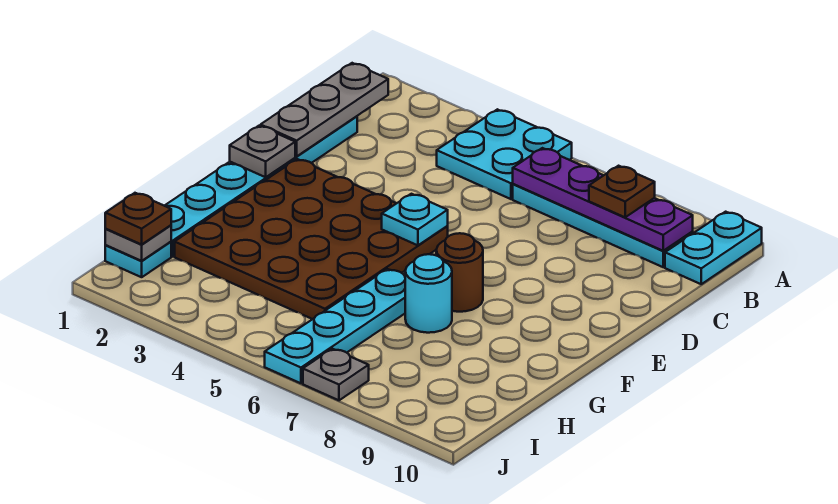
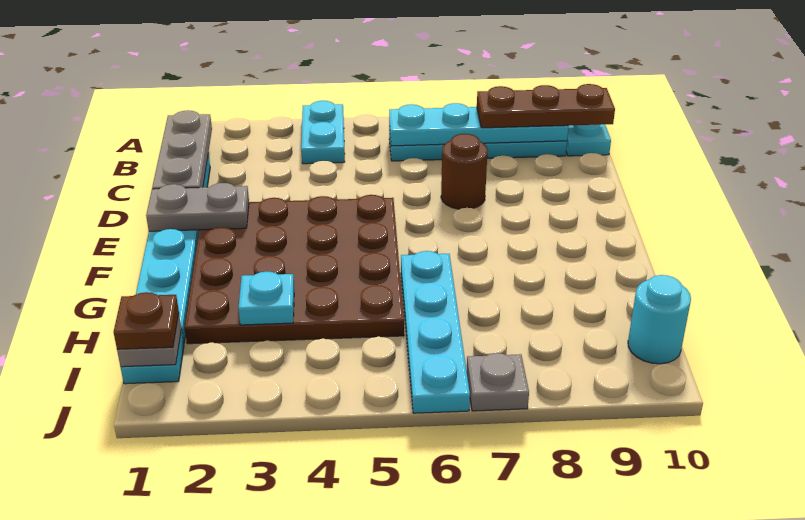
cyan 2x2 plate [437,109,572,199] -> cyan 1x2 plate [301,101,345,164]
purple 1x4 plate [513,148,693,251] -> cyan 1x4 plate [389,103,569,146]
brown 1x1 plate [589,166,655,217] -> brown 1x3 plate [477,84,615,128]
grey 1x1 plate [230,126,295,177] -> grey 1x2 plate [146,183,249,231]
cyan 1x1 plate [382,194,448,245] -> cyan 1x1 plate moved to [238,271,294,325]
brown 1x1 round brick [436,233,483,312] -> brown 1x1 round brick moved to [441,134,488,209]
cyan 1x1 round brick [405,254,452,333] -> cyan 1x1 round brick moved to [628,275,691,364]

